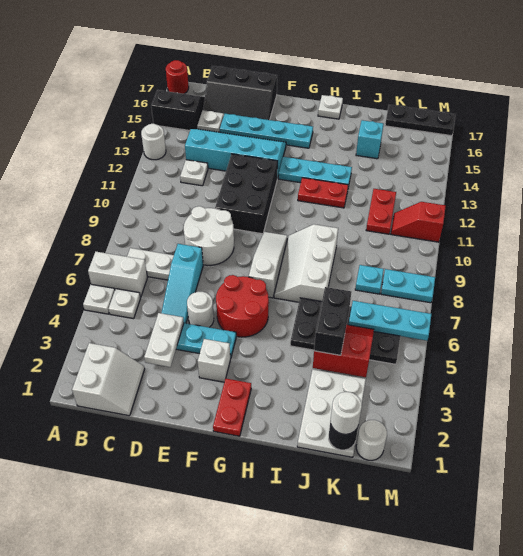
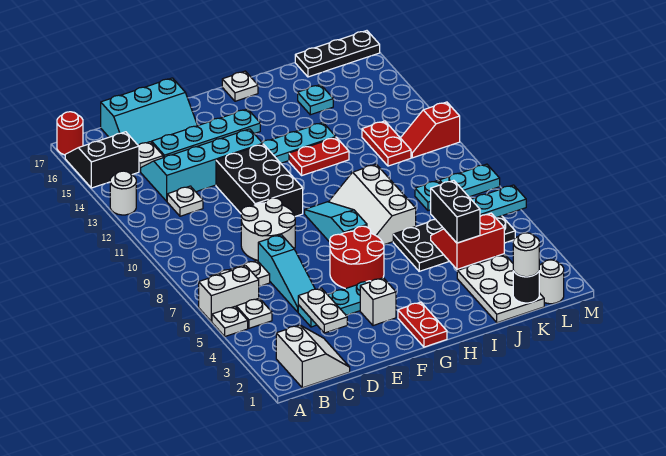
black 2x3 slope [203,66,277,120] -> cyan 2x3 slope [101,78,197,145]
white 1x1 round brick [187,292,214,327] -> none
white 1x3 slope [249,232,287,298] -> cyan 1x3 slope [305,202,367,242]
cyan 1x1 brick [356,120,383,159] -> cyan 1x1 plate [298,85,333,115]

